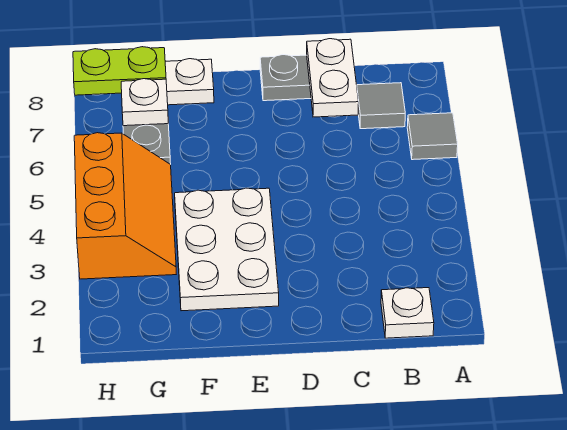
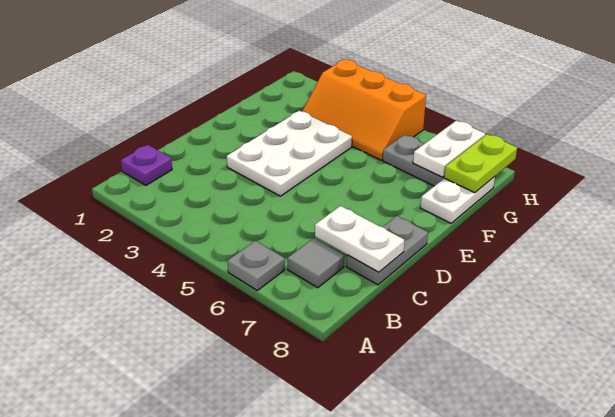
grey 1x1 tile [407,113,458,160] -> grey 1x1 plate [228,241,285,290]
white 1x1 plate [381,288,434,338] -> purple 1x1 plate [121,145,172,185]
white 2x3 plate [175,188,279,311] -> white 2x3 plate turned to [227,111,352,196]
white 1x1 plate [121,79,168,126] -> white 1x2 plate [413,121,485,177]

